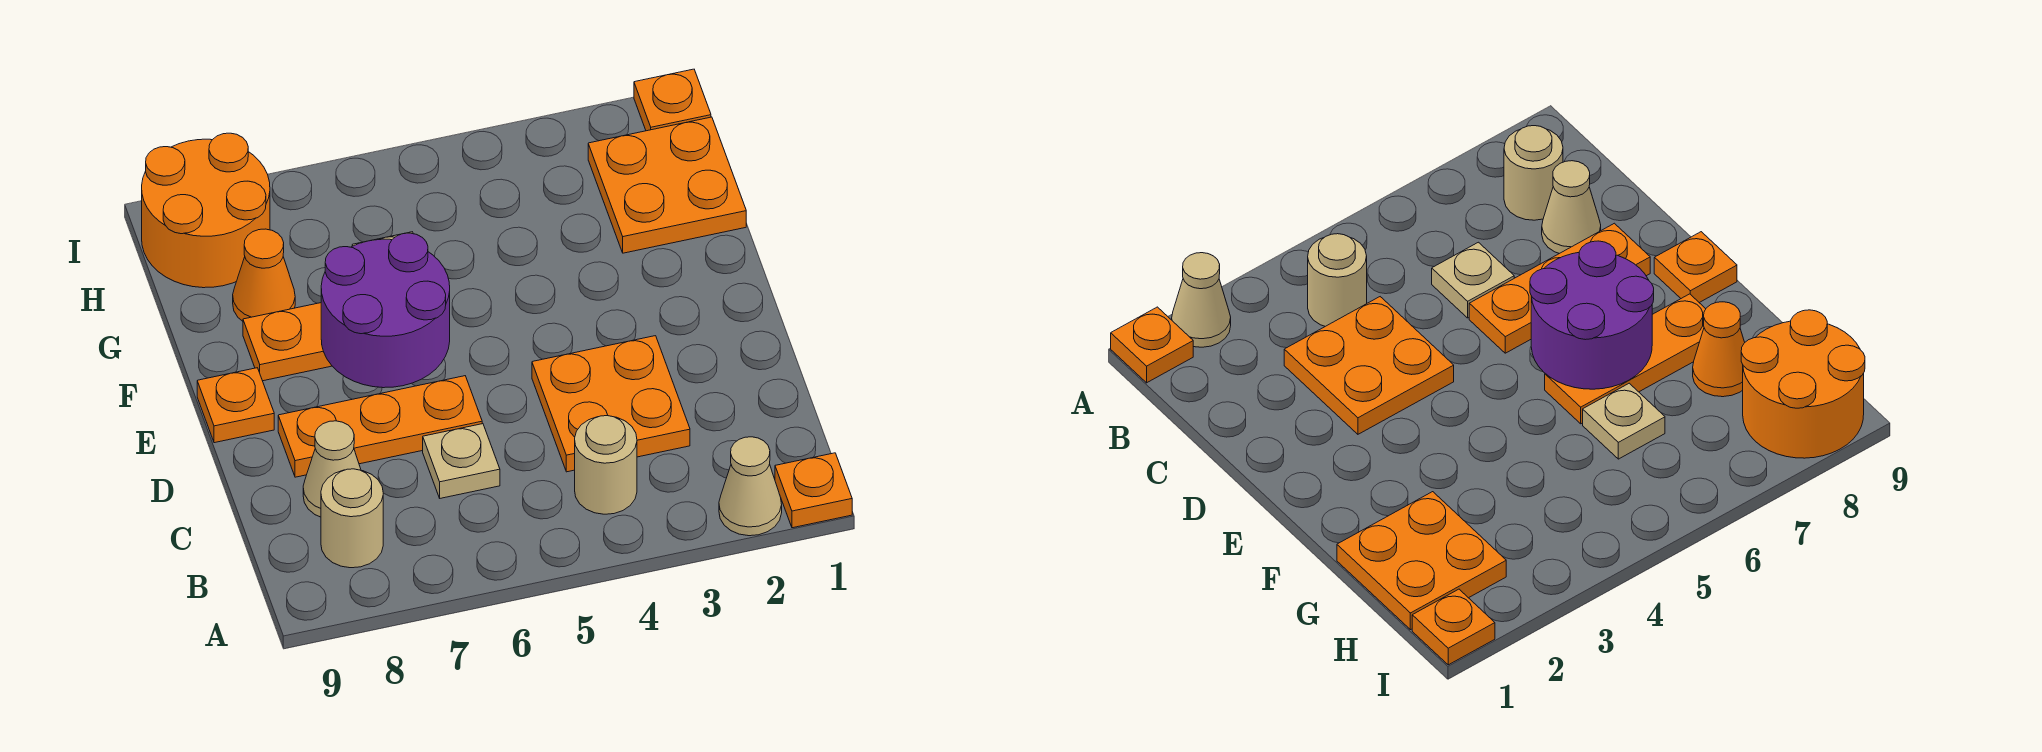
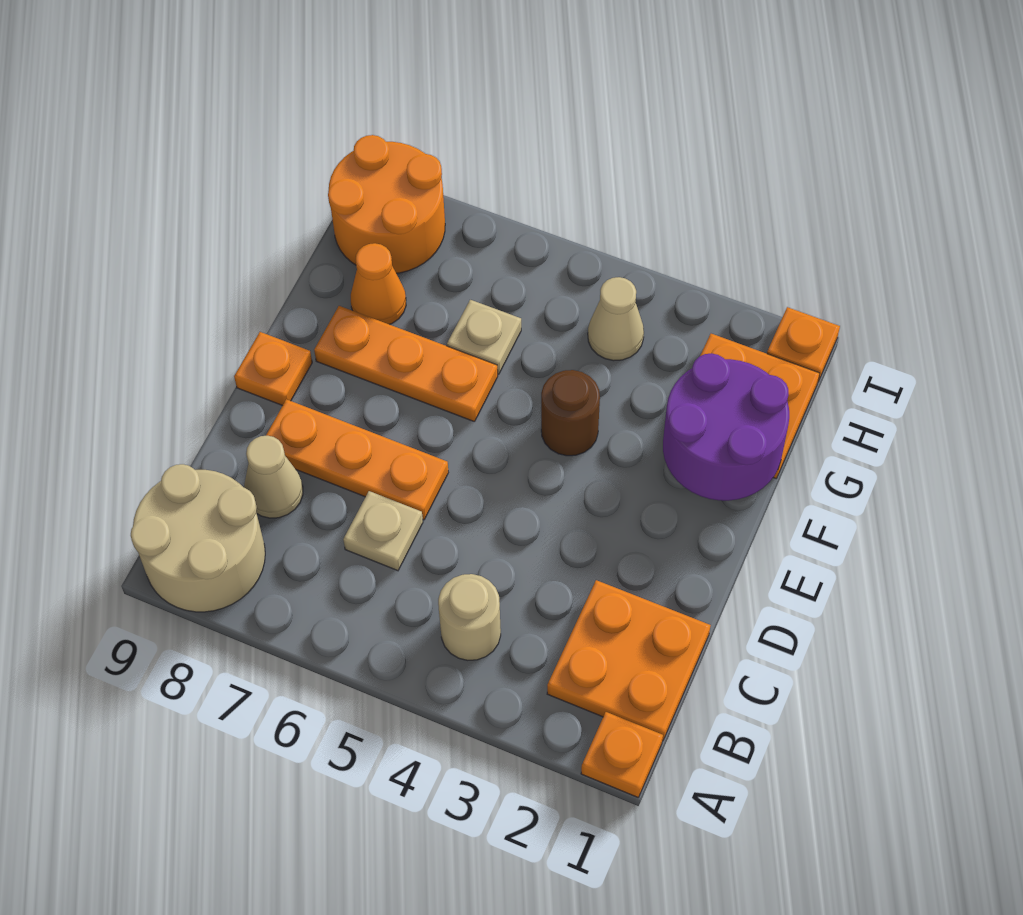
tan 1x1 cone [719,437,782,536] -> tan 1x1 cone moved to [588,277,644,361]
tan 1x1 round brick [321,469,383,568] -> tan 2x2 round brick [131,464,265,612]
orange 2x2 plate [532,336,690,472] -> orange 2x2 plate moved to [547,580,711,741]
purple 2x2 round brick [321,233,450,388] -> purple 2x2 round brick moved to [663,354,789,501]
none -> brown 1x1 round brick [541,370,600,456]

